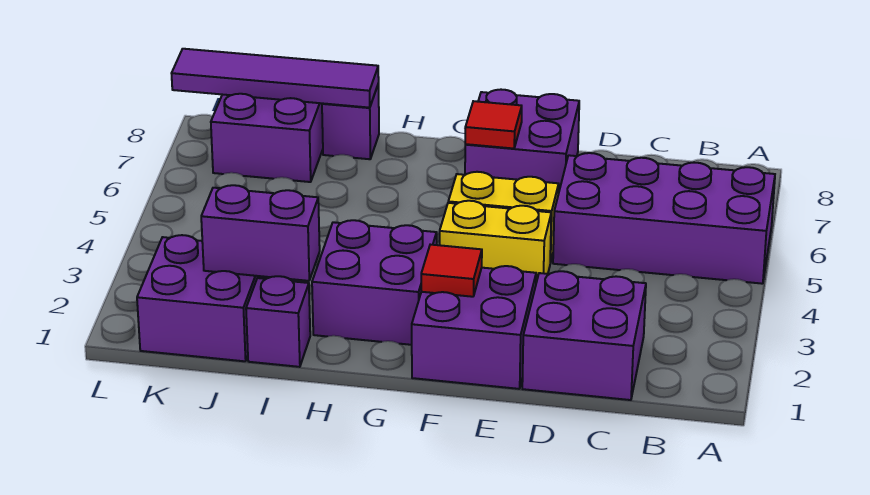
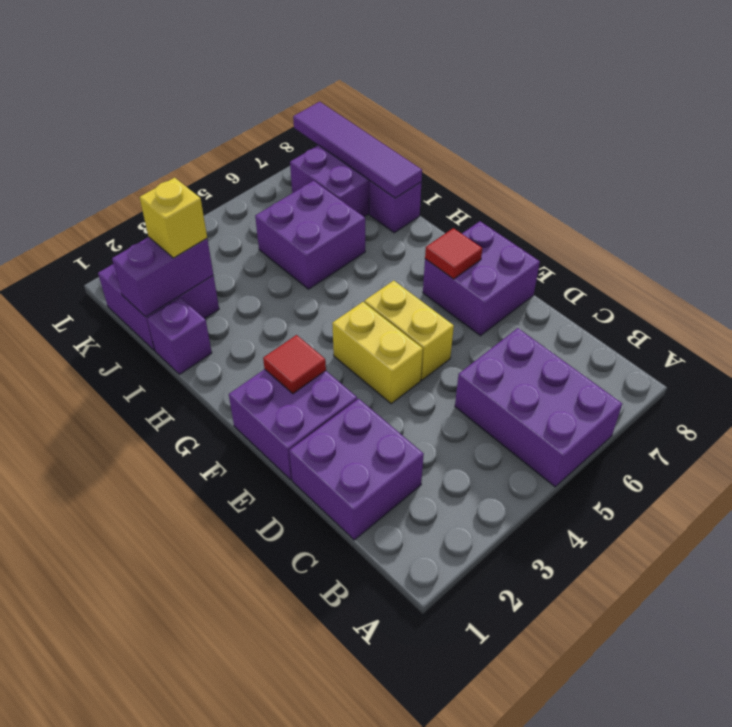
purple 2x4 brick [553,153,775,284] -> purple 2x3 brick [455,328,622,487]
purple 2x2 brick [312,220,437,345] -> purple 2x2 brick moved to [255,181,365,289]
purple 1x2 brick [201,185,320,281] -> purple 1x2 brick turned to [112,237,213,317]
none -> yellow 1x1 brick [140,178,207,258]

